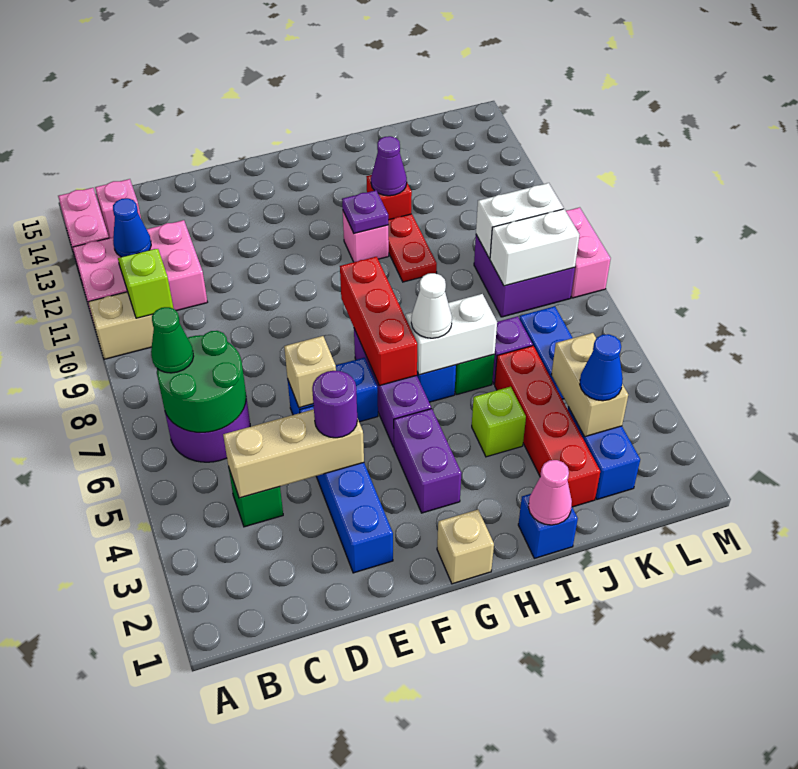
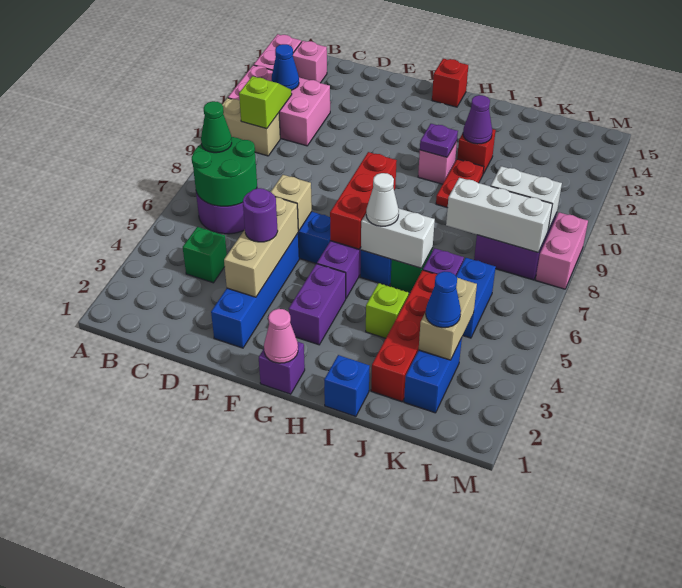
tan 1x3 brick [223,409,364,498] -> tan 1x3 brick turned to [224,197,298,297]
tan 1x1 brick [437,510,494,584] -> purple 1x1 brick [259,342,305,394]
none -> red 1x1 brick [432,59,468,107]
pink 1x1 cone [528,460,572,525] -> pink 1x1 cone moved to [264,309,298,363]
white 1x2 brick [490,209,579,286] -> white 1x3 brick [446,178,552,253]

